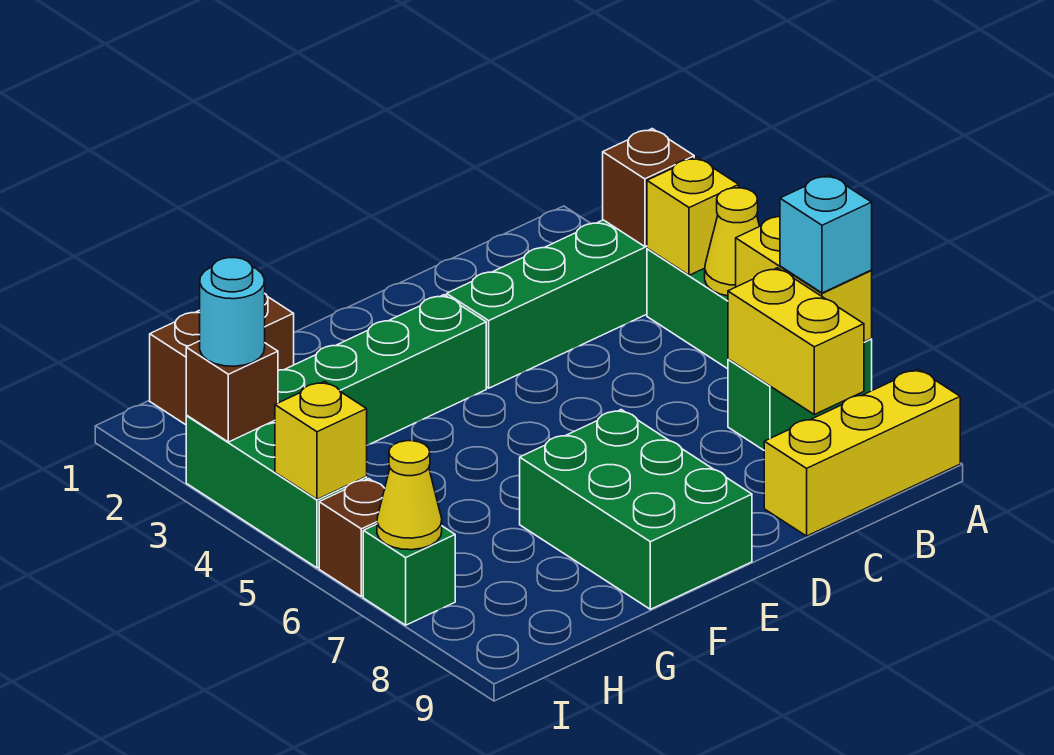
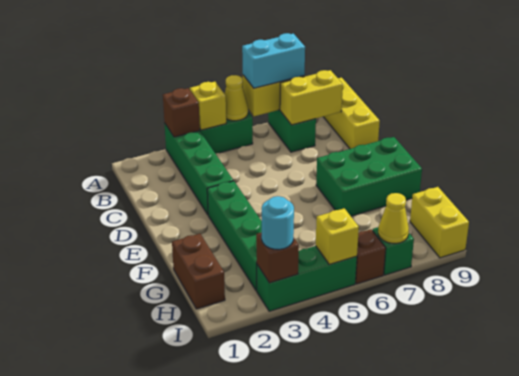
cyan 1x1 brick [780,175,872,293] -> cyan 1x2 brick [242,33,305,88]
none -> yellow 1x2 brick [410,187,469,258]

